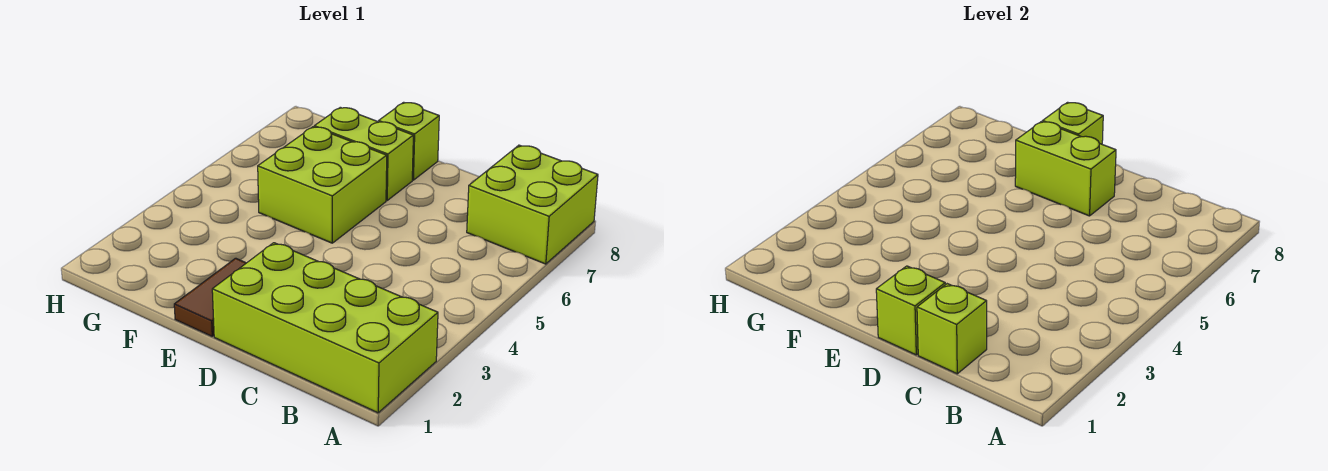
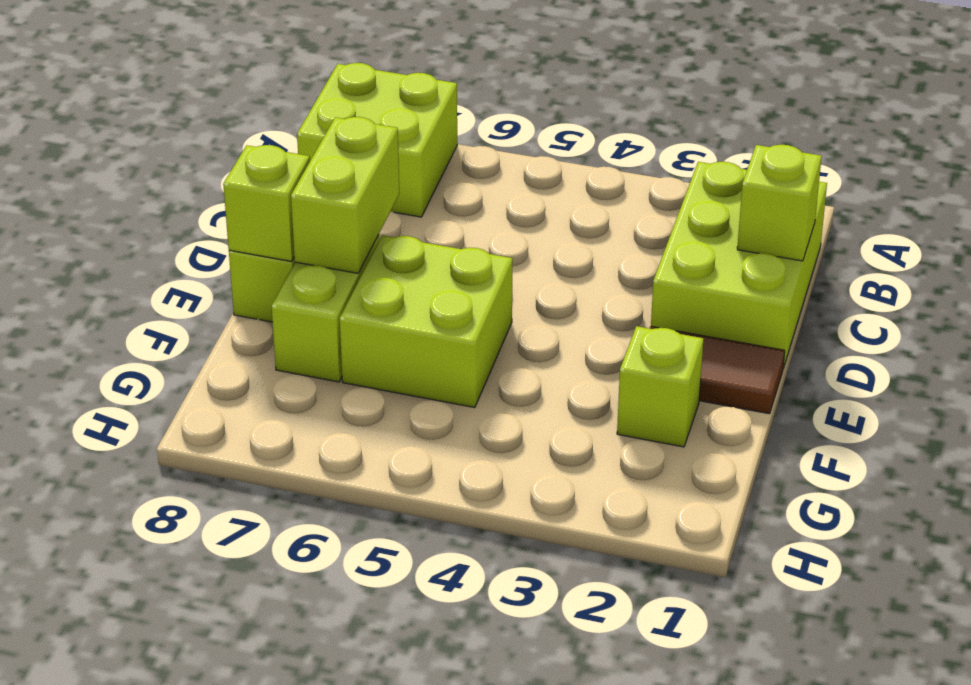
lime 2x4 brick [212,243,438,413] -> lime 2x3 brick [651,162,827,368]
lime 1x1 brick [876,266,945,355] -> lime 1x1 brick moved to [617,326,703,447]

